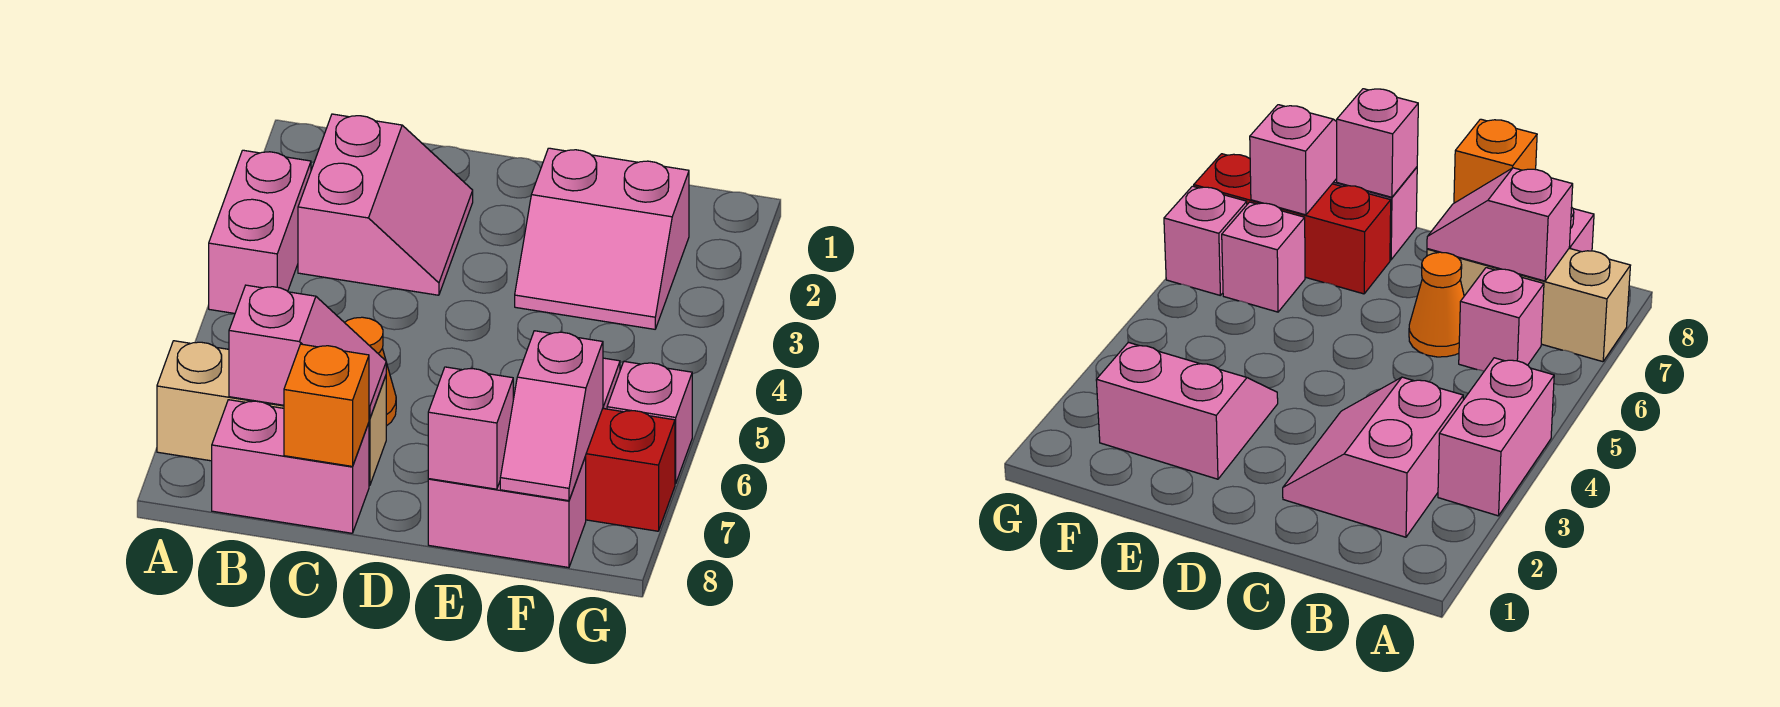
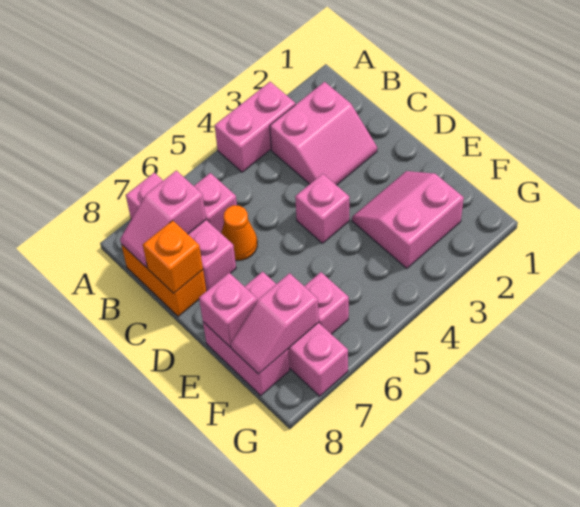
tan 1x3 brick [157,341,386,486] -> pink 1x3 brick [126,173,236,290]
pink 1x2 slope [229,285,386,419] -> pink 1x2 slope turned to [120,171,206,268]
pink 1x2 brick [212,400,369,533] -> orange 1x2 brick [121,244,206,316]
pink 2x2 slope [515,148,689,329] -> pink 2x2 slope turned to [352,171,464,268]
red 1x3 brick [513,394,675,531] -> pink 1x3 brick [245,272,348,396]
pink 1x1 brick [607,362,692,484] -> pink 1x1 brick moved to [295,174,349,243]

